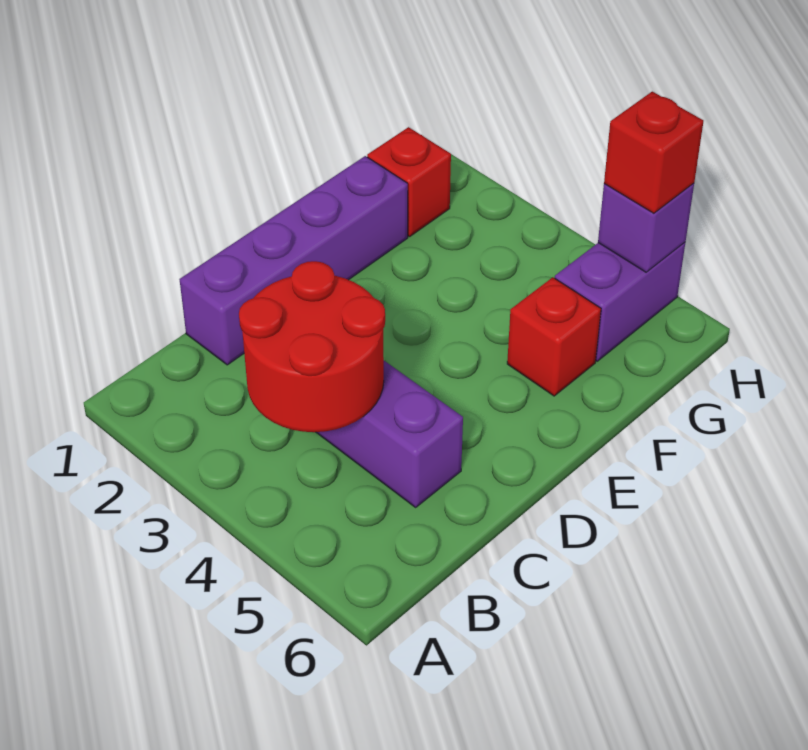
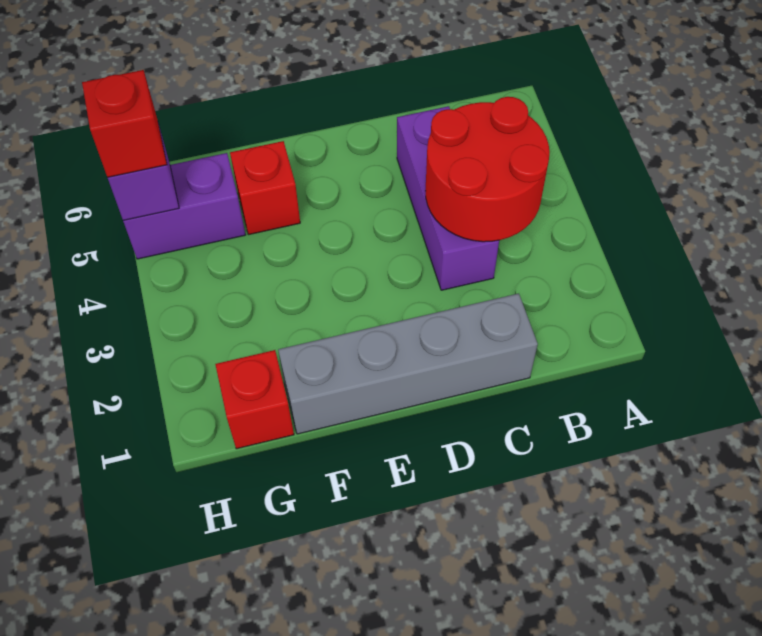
purple 1x4 brick [179,156,408,365] -> grey 1x4 brick [278,294,538,434]

